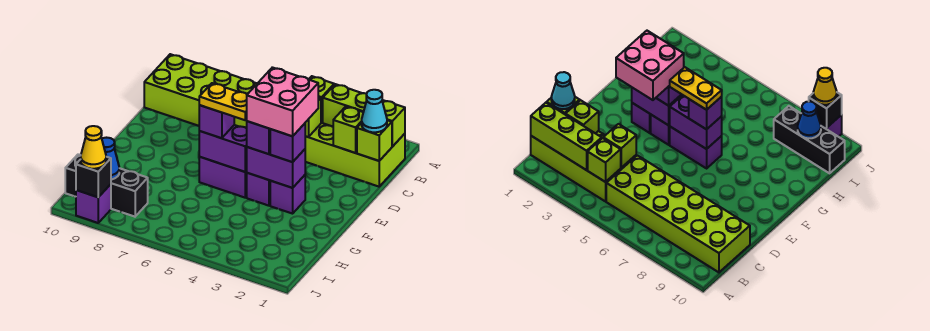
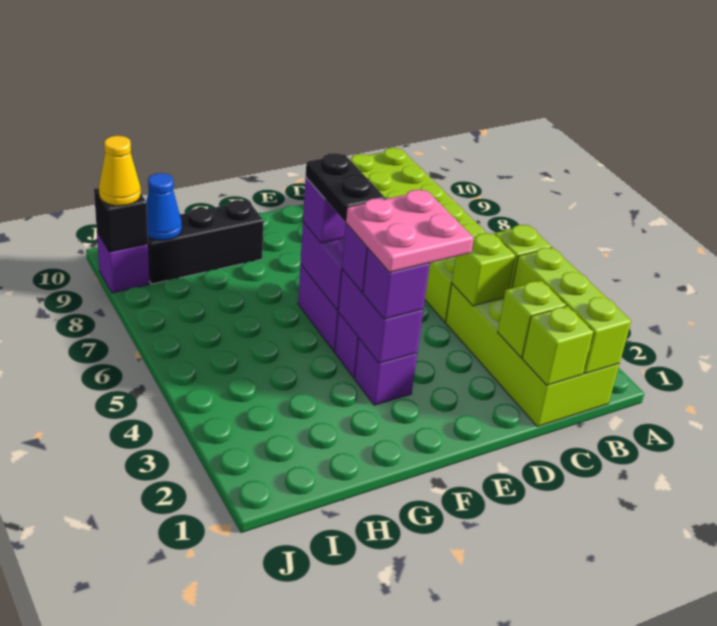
cyan 1x1 cone [362,90,387,132] -> none
pink 2x2 brick [247,67,318,136] -> pink 2x2 plate [346,190,474,273]
yellow 1x2 plate [199,83,247,120] -> black 1x2 plate [306,153,385,221]
black 1x3 brick [65,154,148,217] -> black 1x3 brick turned to [148,200,264,284]

